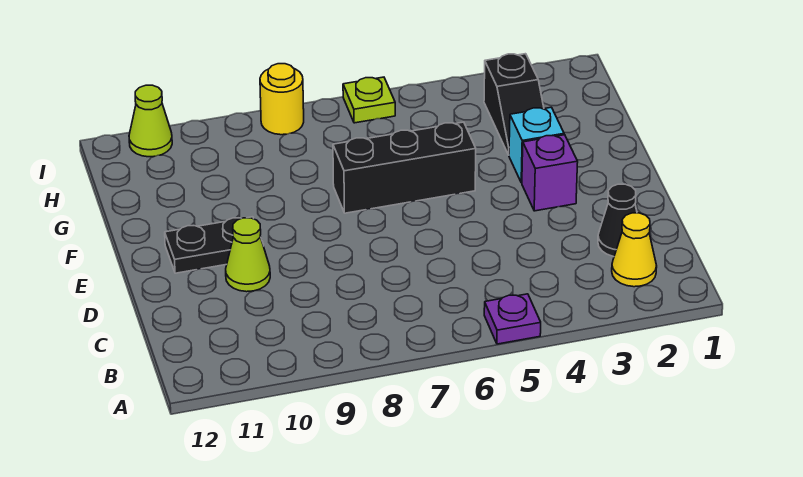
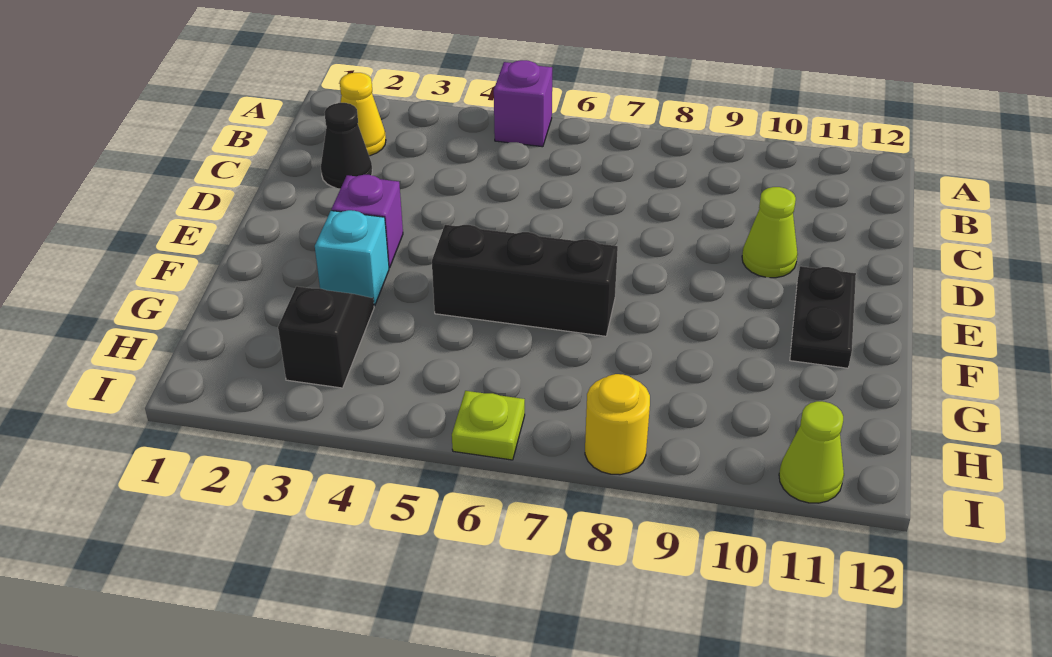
purple 1x1 plate [484,294,541,344] -> purple 1x1 brick [494,60,552,147]
black 1x2 plate [165,217,264,273] -> black 1x2 plate turned to [790,266,856,368]

